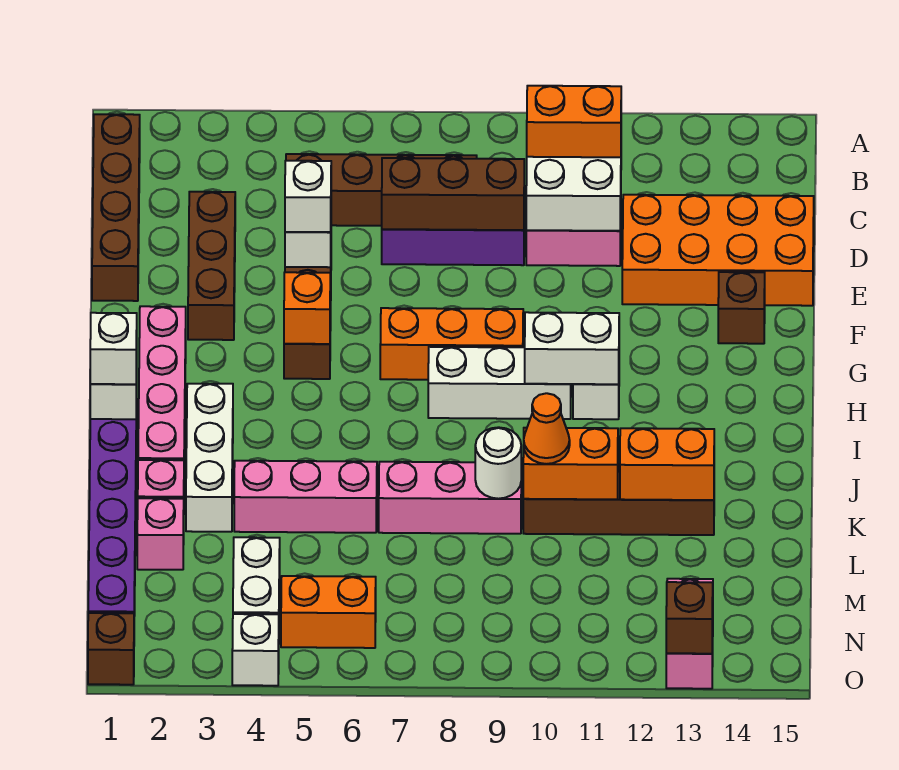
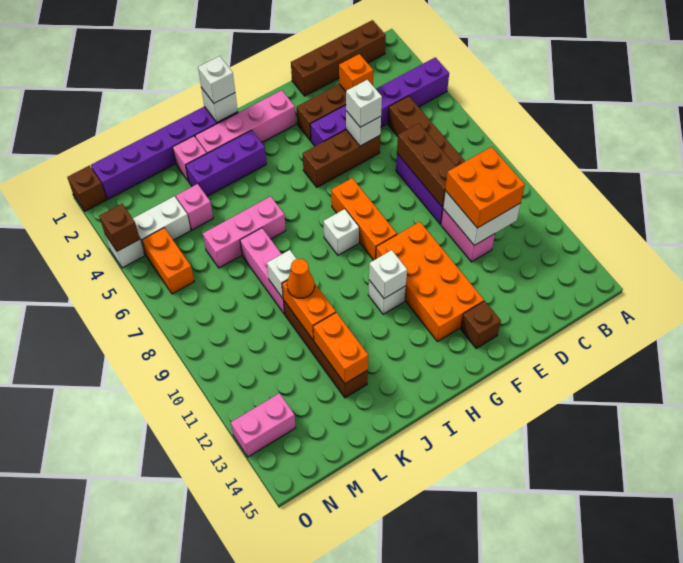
none -> purple 1x6 brick [310,57,449,146]
orange 1x2 brick [527,86,621,157] -> orange 2x2 brick [445,147,525,228]
orange 2x4 brick [622,195,814,306] -> orange 2x4 brick moved to [376,222,484,342]
orange 1x1 brick [284,272,330,344] -> orange 1x1 brick moved to [339,54,373,91]
white 1x3 brick [428,347,571,419] -> white 1x1 brick [323,209,359,255]
white 1x2 brick [525,312,619,384] -> white 1x1 brick [369,250,407,298]
white 1x3 brick [186,384,233,532] -> purple 1x3 brick [186,130,266,196]
pink 1x3 brick [234,461,377,533] -> pink 1x3 brick turned to [203,196,286,268]
white 1x1 round brick [475,427,521,499] -> white 1x1 brick [267,250,296,298]
pink 1x1 brick [137,498,184,570] -> pink 1x1 brick moved to [176,184,213,230]
brown 1x1 brick [666,582,713,654] -> brown 1x1 brick moved to [99,204,140,251]

